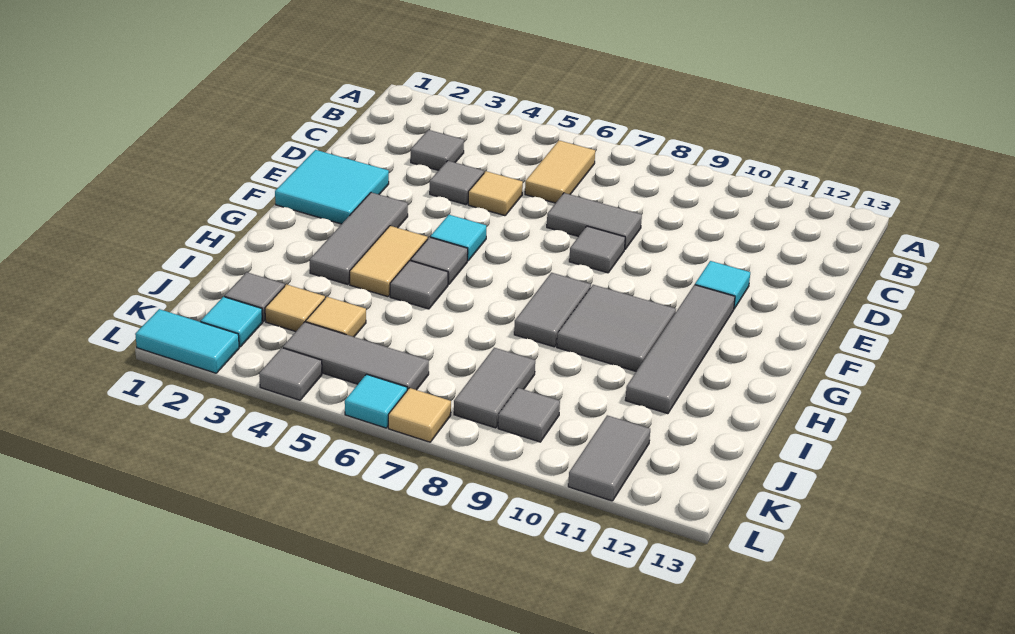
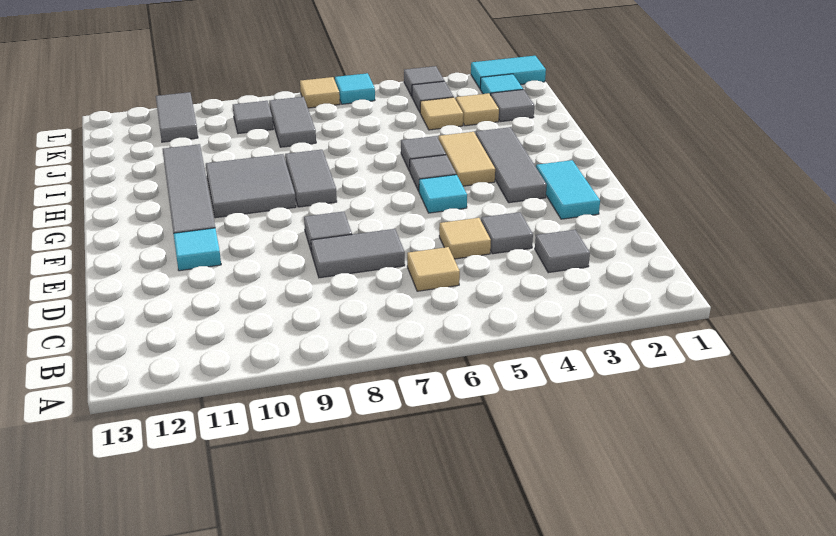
tan 1x2 tile [525,141,595,203] -> tan 1x1 tile [407,247,460,291]
cyan 2x2 tile [275,150,389,224] -> cyan 1x2 tile [536,160,600,219]
grey 1x3 tile [283,322,429,390] -> grey 1x1 tile [412,81,453,112]

